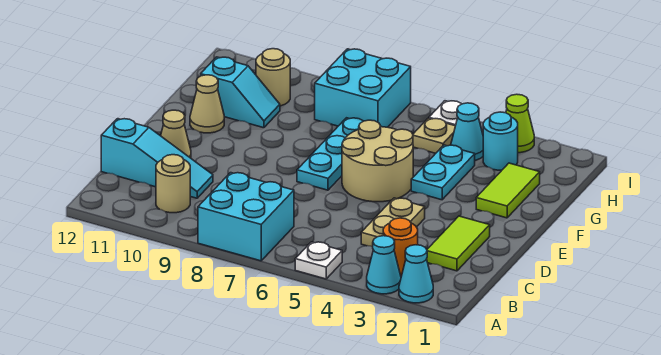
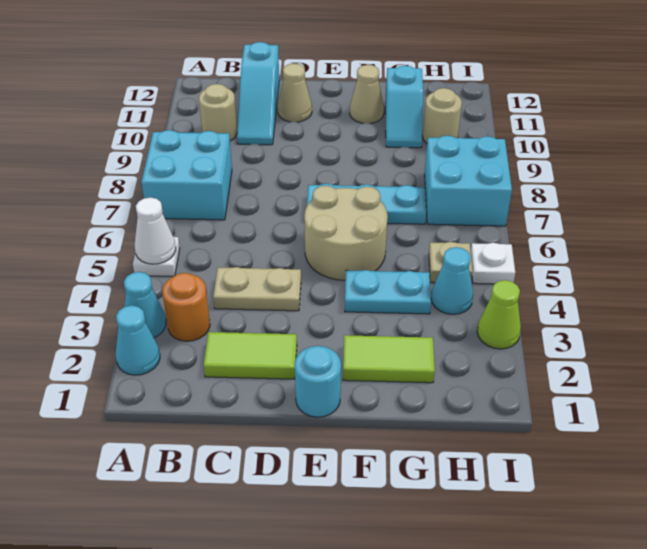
none -> white 1x1 cone [135,198,176,264]
cyan 1x1 round brick [483,112,518,170] -> cyan 1x1 round brick moved to [295,346,341,417]

